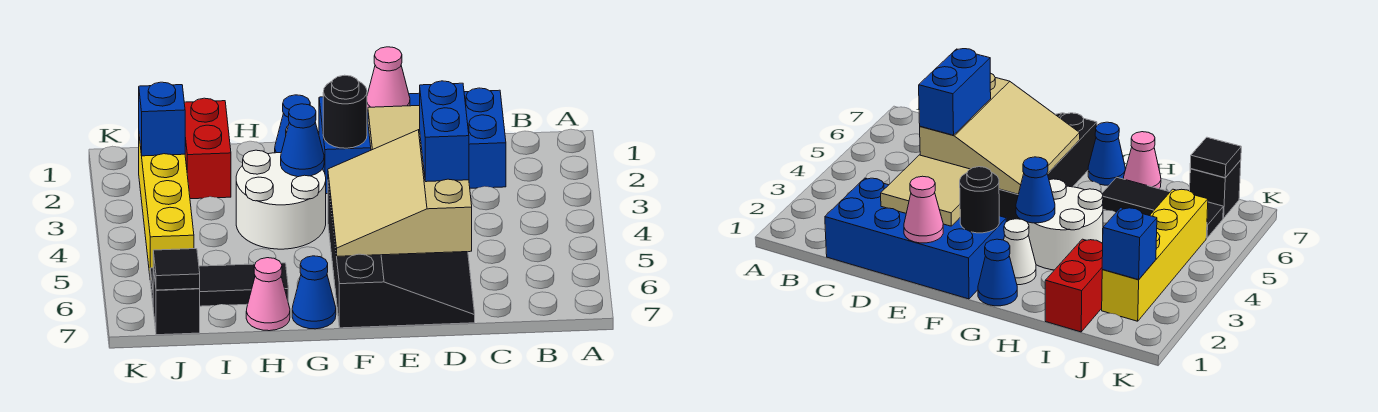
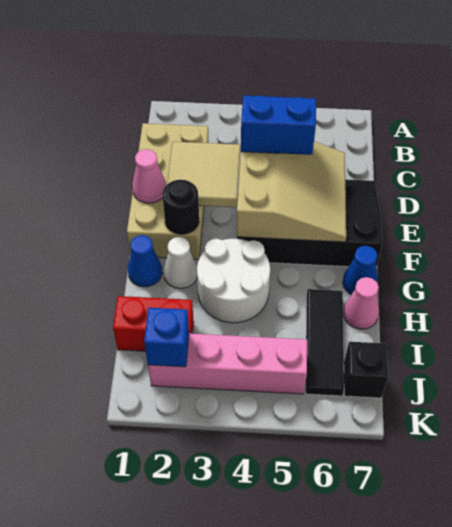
blue 2x4 brick [319,88,506,194] -> tan 2x4 brick [127,123,209,259]
tan 3x3 slope [328,130,472,256] -> tan 3x3 slope turned to [237,141,346,242]
blue 1x1 cone [281,104,324,177] -> none
yellow 1x4 brick [139,137,194,274] -> pink 1x4 brick [148,333,307,394]
black 1x1 tile [153,249,200,290] -> none

